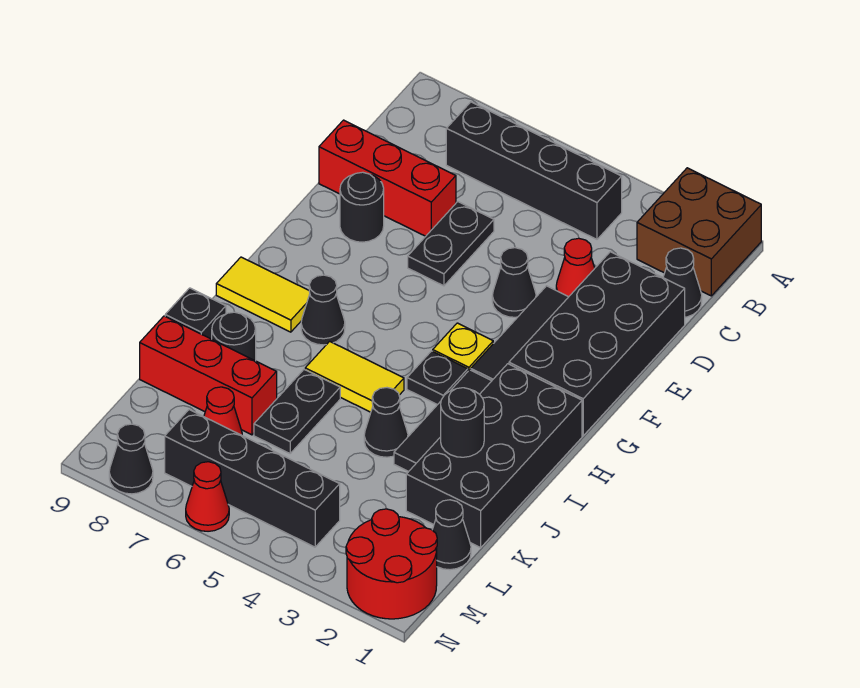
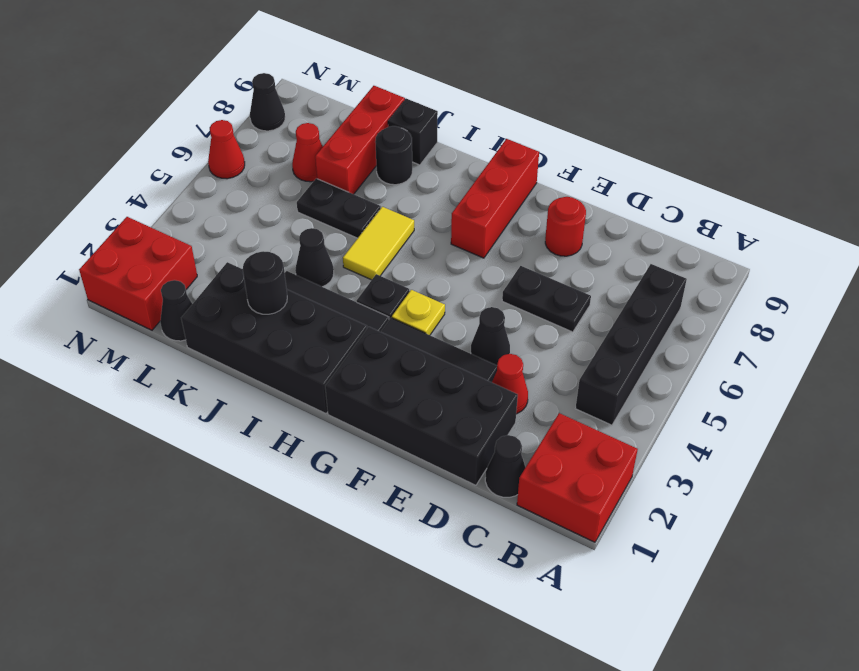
brown 2x2 brick [637,168,761,296] -> red 2x2 brick [517,413,638,542]
red 1x3 brick [319,120,456,236] -> red 1x3 brick moved to [451,139,539,258]
black 1x1 round brick [340,172,384,242] -> red 1x1 round brick [545,197,586,256]
black 1x1 cone [301,275,345,345] -> none
yellow 1x2 tile [216,257,310,332] -> none
red 2x2 round brick [346,509,437,619] -> red 2x2 brick [79,217,197,330]
black 1x4 brick [165,410,340,547] -> none

